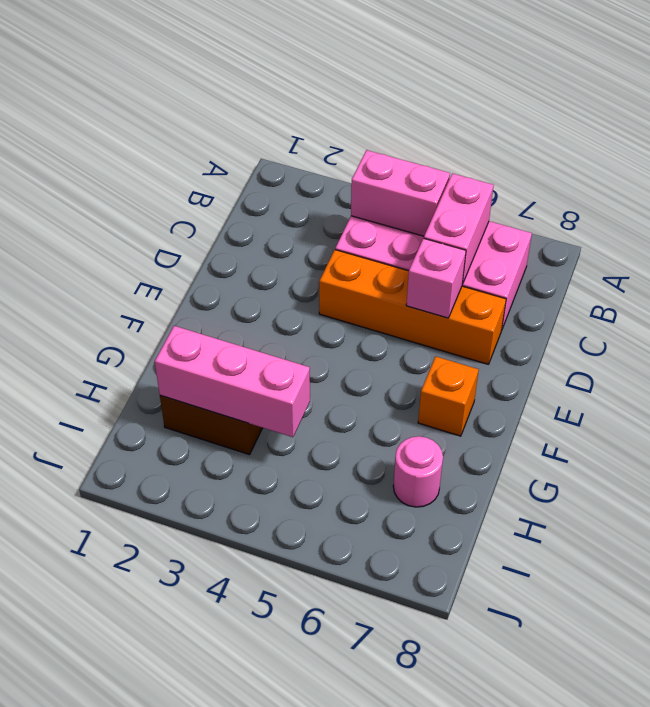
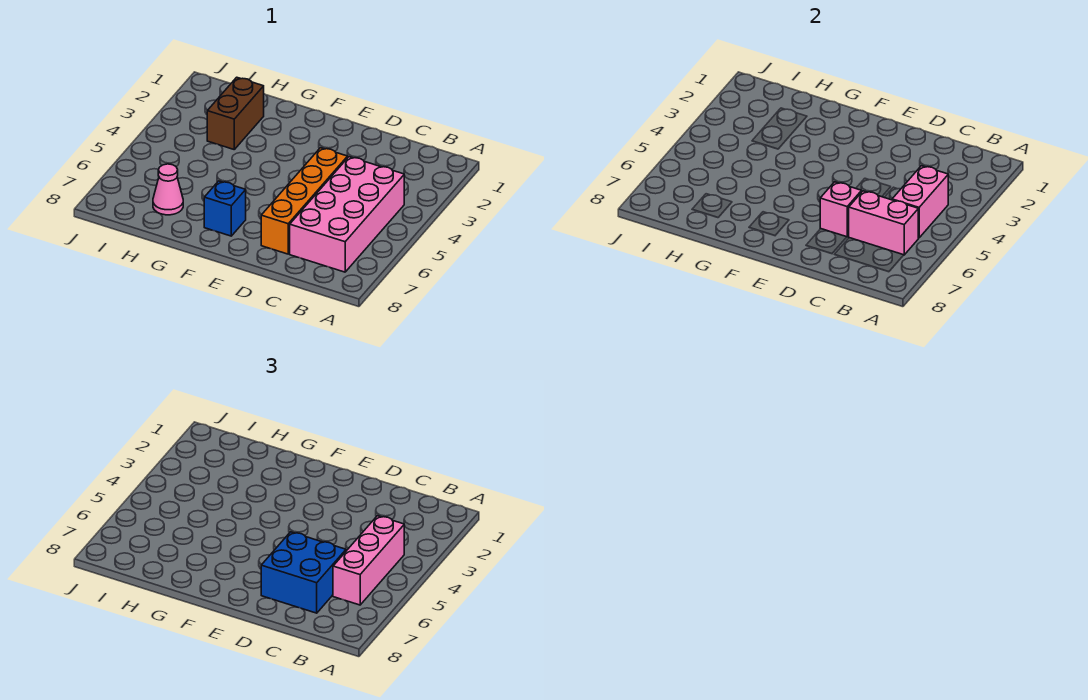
none -> blue 2x2 brick [261,532,346,613]
orange 1x1 brick [418,356,479,436] -> blue 1x1 brick [204,181,246,236]
pink 1x3 brick [155,326,310,437] -> pink 1x3 brick moved to [333,516,404,605]
pink 1x1 round brick [393,436,443,507] -> pink 1x1 cone [153,164,183,215]

